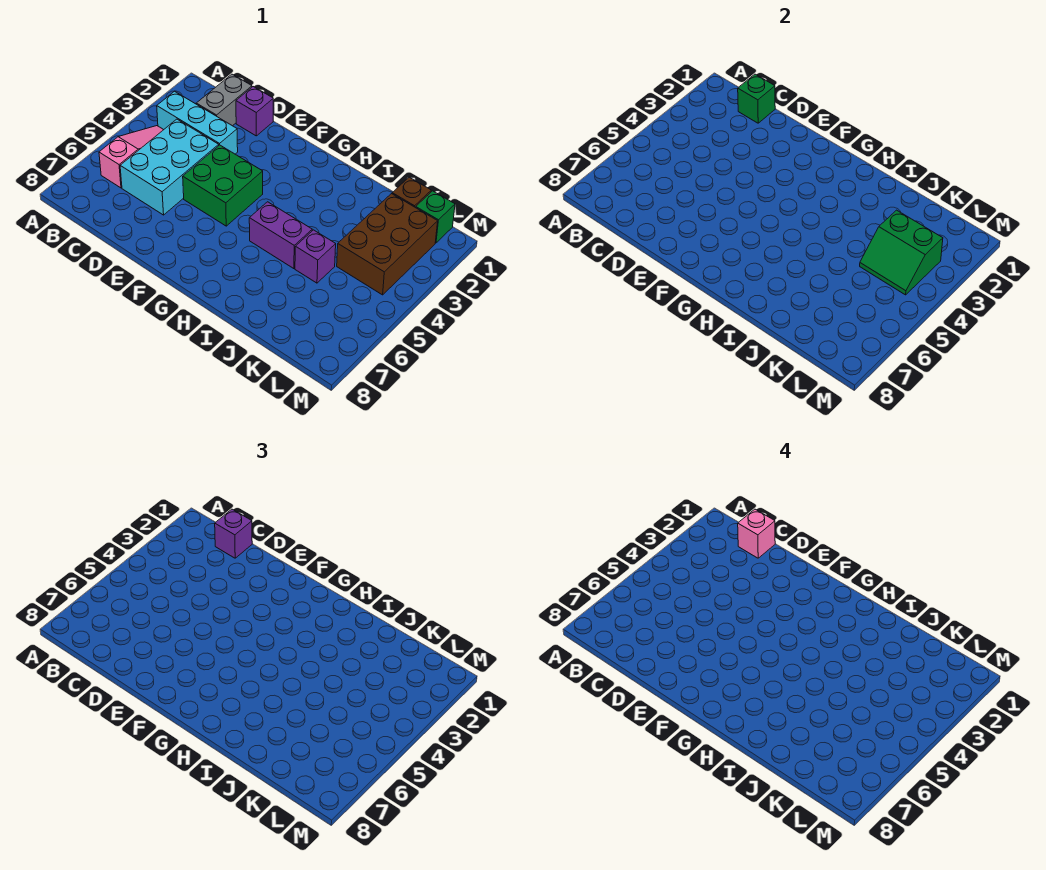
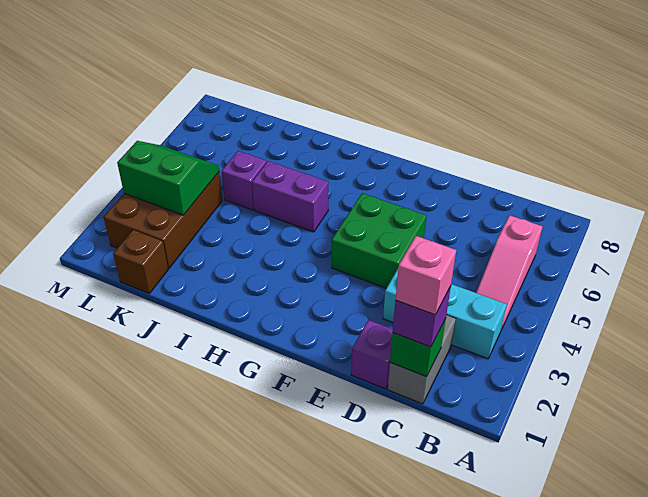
cyan 2x3 brick [120,119,219,215] -> none
green 1x1 brick [416,191,455,243] -> none

